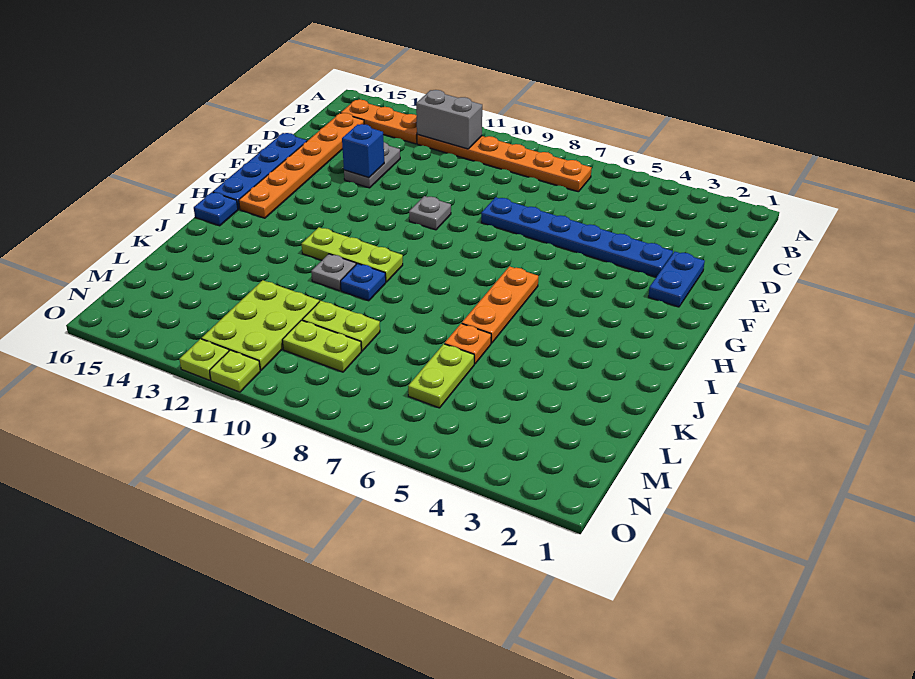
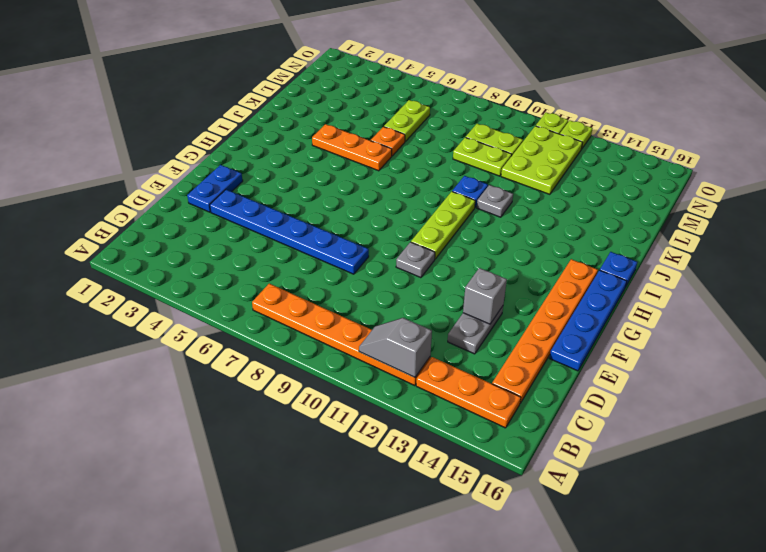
grey 1x2 brick [416,90,482,149] -> grey 1x2 slope [359,318,432,377]
blue 1x1 brick [342,124,384,178] -> grey 1x1 brick [463,268,507,324]
orange 1x3 plate [462,266,538,343] -> orange 1x3 plate turned to [312,124,392,171]
lime 1x3 plate [302,227,403,282] -> lime 1x3 plate turned to [411,192,475,259]

